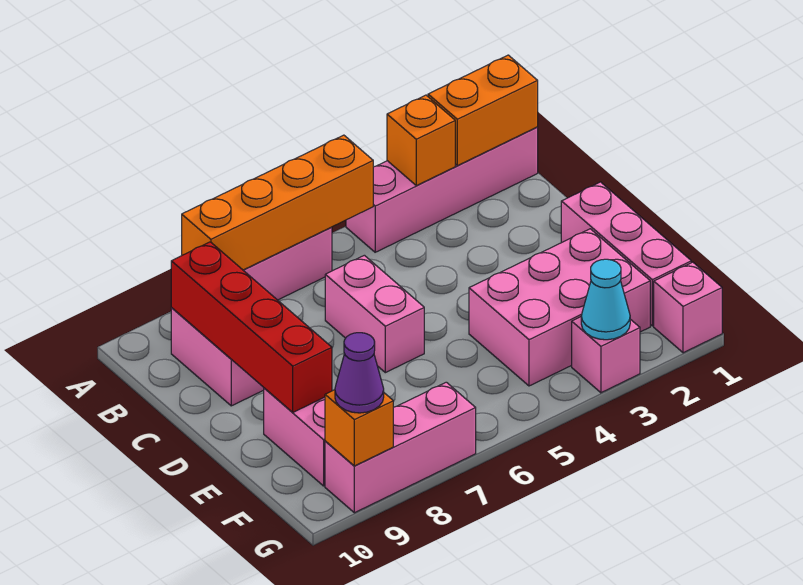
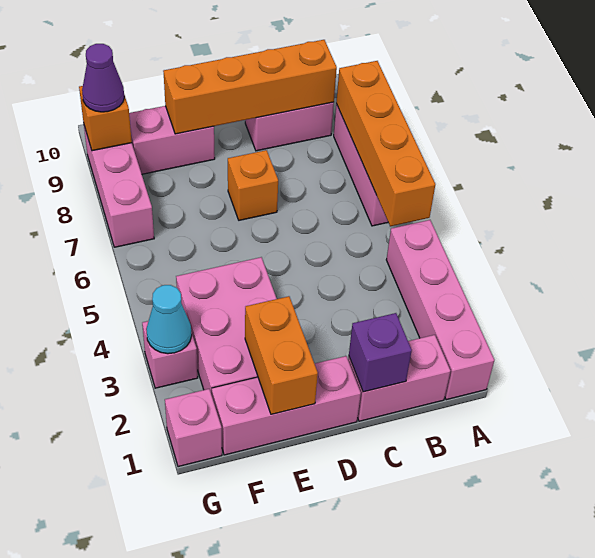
orange 1x2 brick [428,55,538,166] -> orange 1x2 brick moved to [245,296,318,414]
orange 1x1 brick [387,95,455,186] -> orange 1x1 brick moved to [228,150,278,220]
red 1x4 brick [171,242,332,412] -> orange 1x4 brick [163,40,337,134]
none -> purple 1x1 brick [349,313,412,392]
pink 1x2 brick [325,255,424,373] -> pink 1x2 brick moved to [348,335,451,421]

